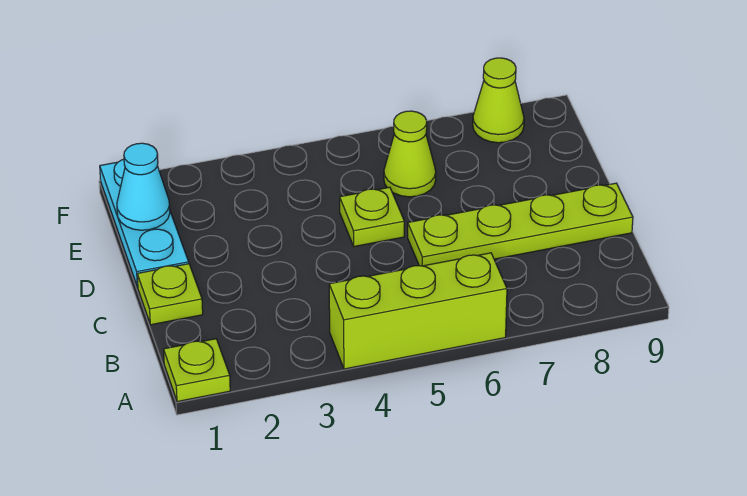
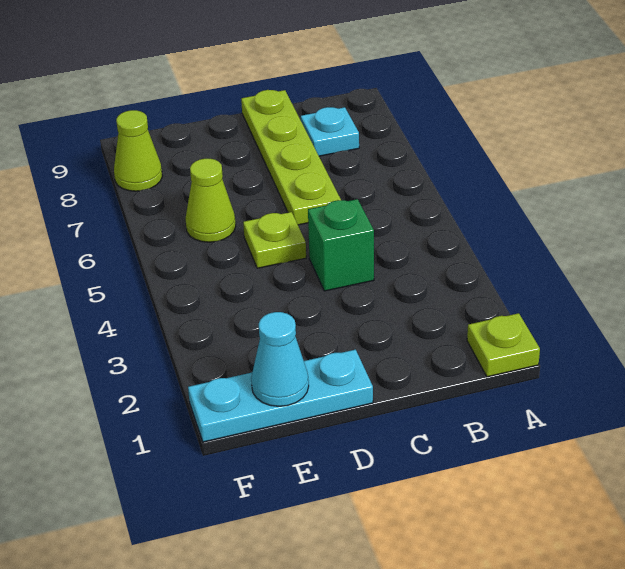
lime 1x3 brick [329,253,507,369] -> none
none -> cyan 1x1 plate [301,107,359,156]
lime 1x1 plate [137,264,203,325] -> none
none -> green 1x1 brick [308,199,374,291]

